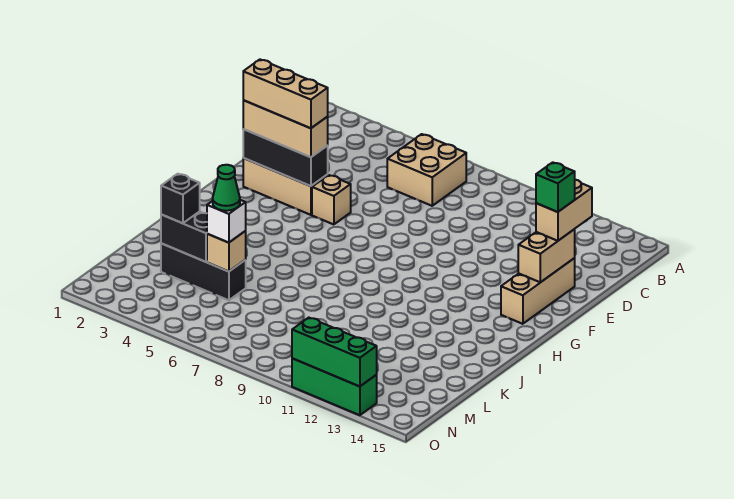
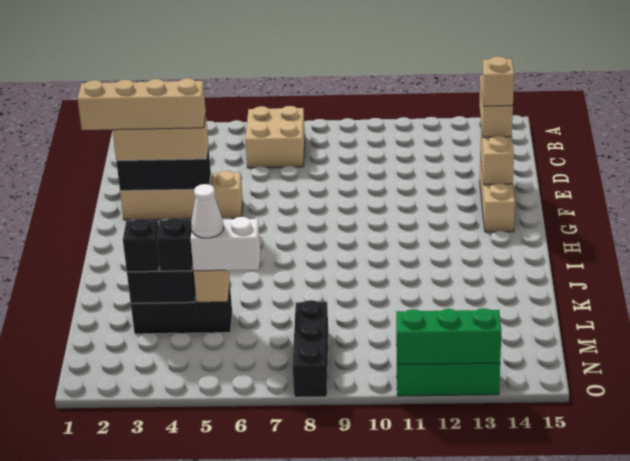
green 1x1 brick [536,162,575,212] -> tan 1x1 brick [482,56,514,106]
tan 1x3 brick [243,60,328,128] -> tan 1x4 brick [77,78,206,130]
none -> black 1x1 brick [157,218,193,271]
white 1x1 brick [207,200,246,243] -> white 1x2 brick [190,217,260,271]
green 1x1 cone [213,165,240,211] -> white 1x1 cone [191,184,224,238]
none -> black 1x3 brick [293,300,328,397]

